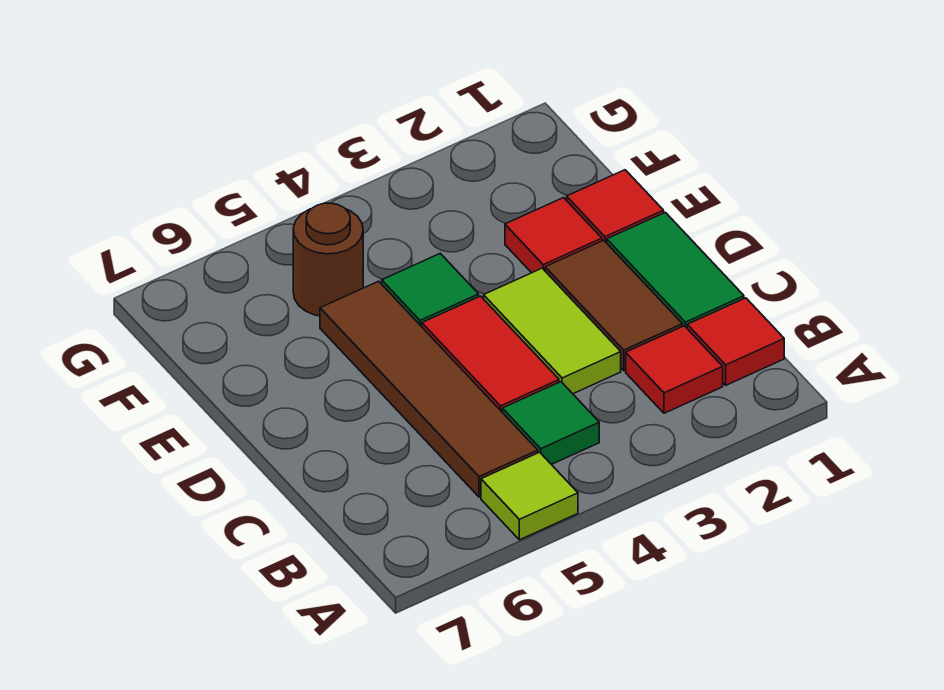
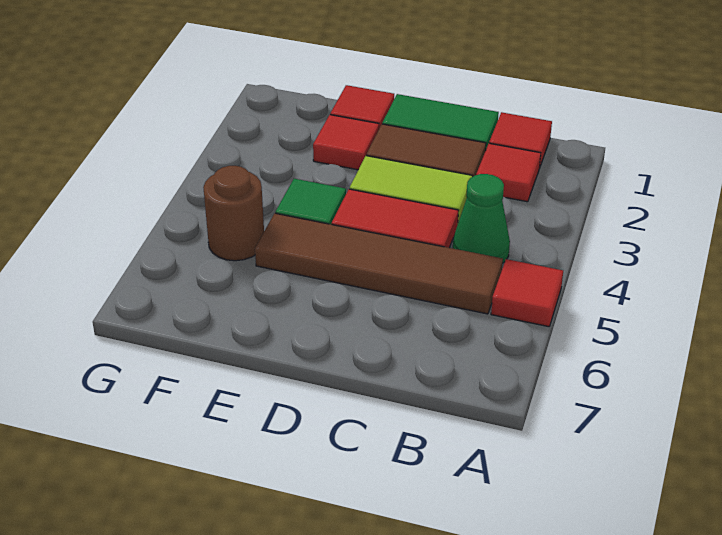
lime 1x1 tile [481,452,578,540] -> red 1x1 tile [491,259,563,327]
green 1x1 tile [502,382,599,464] -> green 1x1 cone [453,174,510,263]

